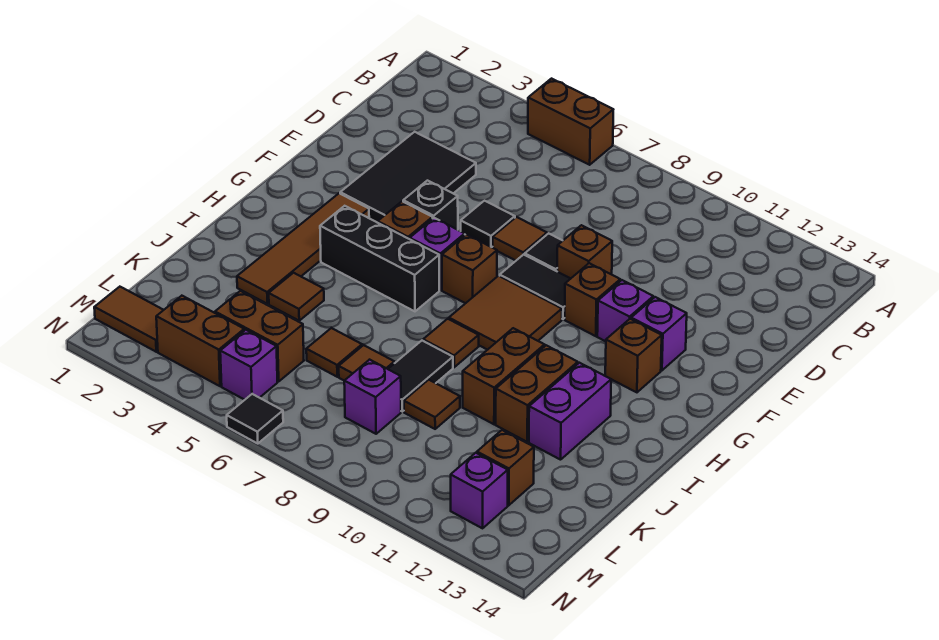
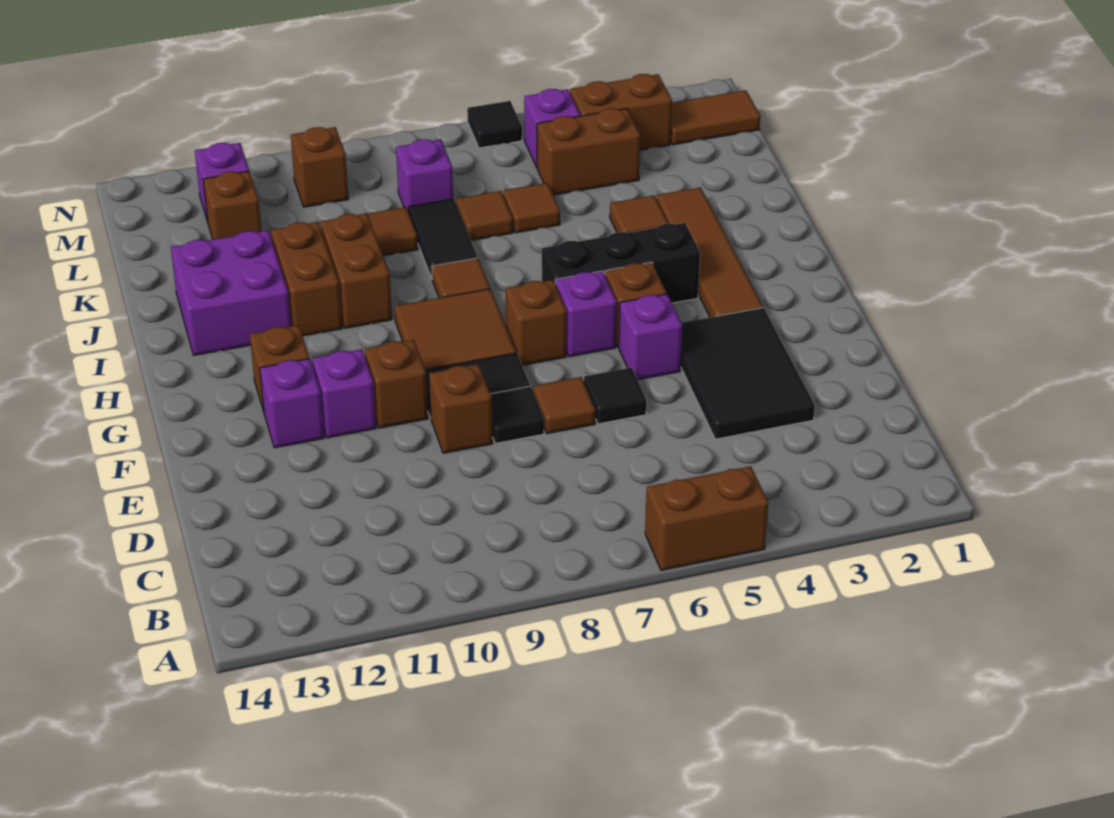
black 1x1 brick [403,181,458,230] -> purple 1x1 brick [619,294,682,380]
purple 1x2 brick [529,363,611,460] -> purple 2x2 brick [171,230,291,355]
none -> brown 1x1 brick [291,127,348,207]

